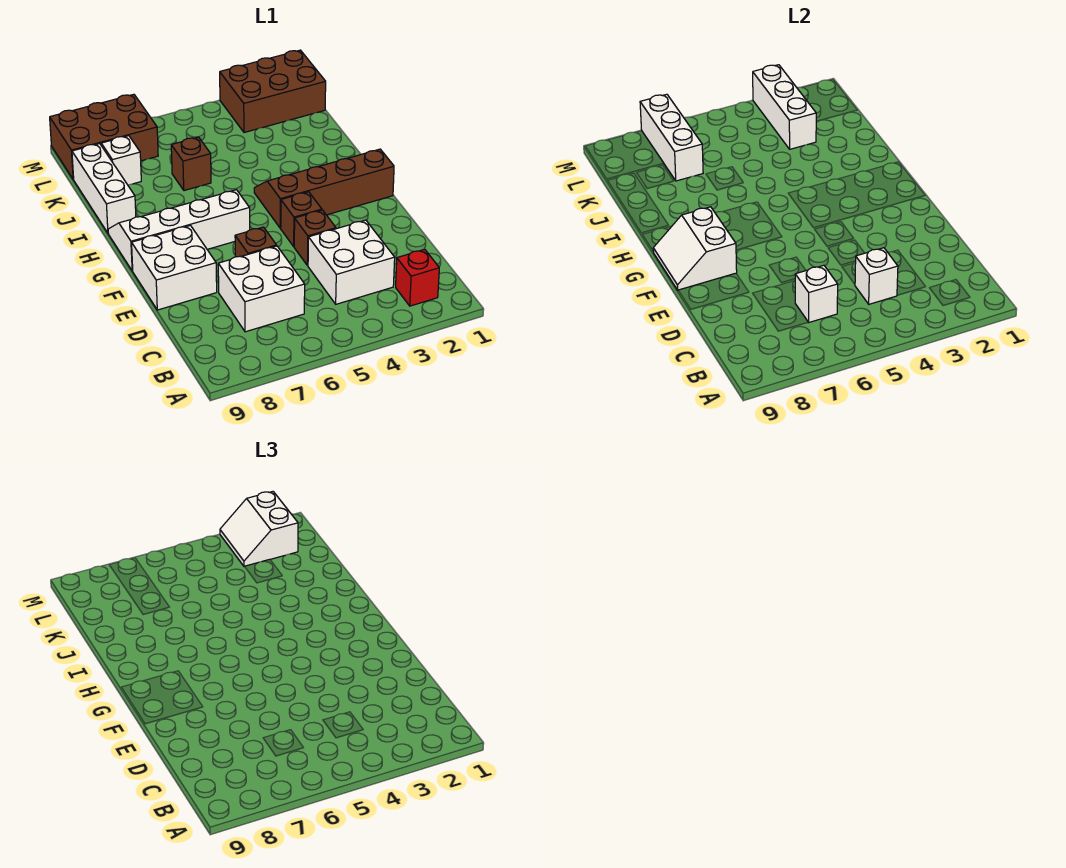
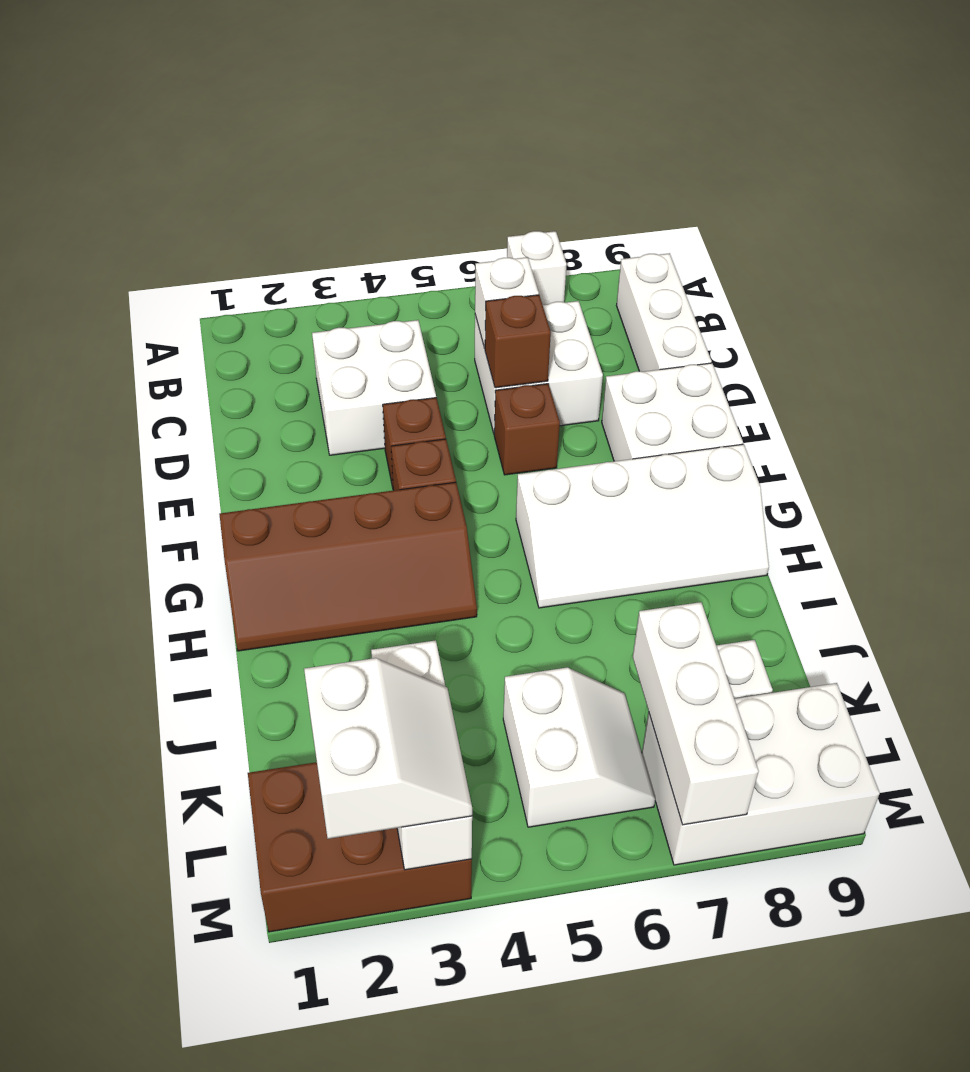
red 1x1 brick [396,249,439,306] -> none
white 1x1 brick [855,248,898,304] -> white 1x1 brick moved to [507,231,567,305]
white 2x2 slope [653,207,737,290] -> white 2x2 slope moved to [503,667,655,827]
white 1x3 brick [72,144,136,233] -> white 1x3 brick moved to [617,253,712,372]
brown 1x1 brick [171,137,211,191] -> brown 1x1 brick moved to [485,295,551,388]
brown 2x3 brick [50,94,158,179] -> white 2x3 brick [642,683,880,865]

